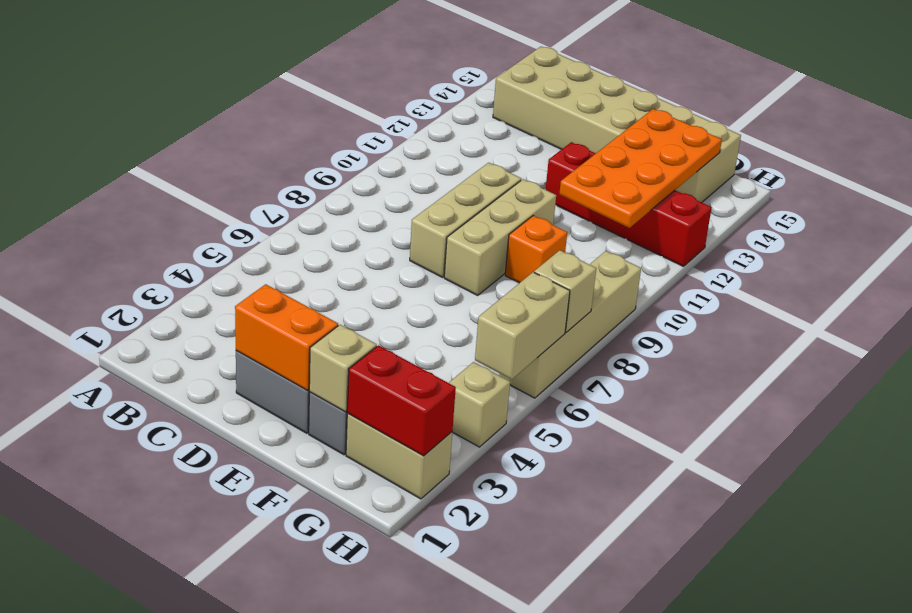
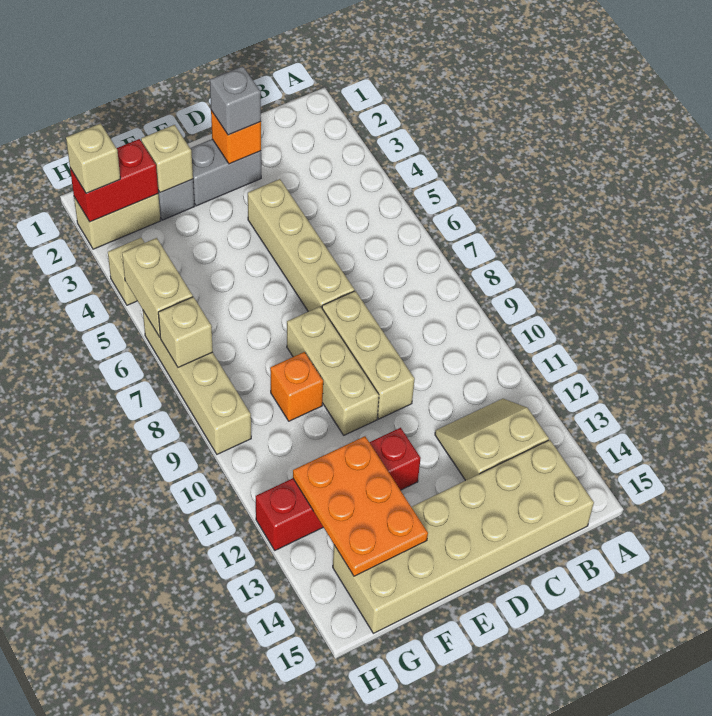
none -> tan 2x2 slope [435,399,549,480]
orange 1x2 brick [235,284,338,391] -> orange 1x1 brick [211,110,261,164]
none -> grey 1x1 brick [210,66,261,135]
none -> tan 1x4 brick [248,179,354,312]
orange 2x4 plate [559,109,722,228] -> orange 2x3 plate [293,436,428,576]
none -> tan 1x1 brick [66,123,120,193]

